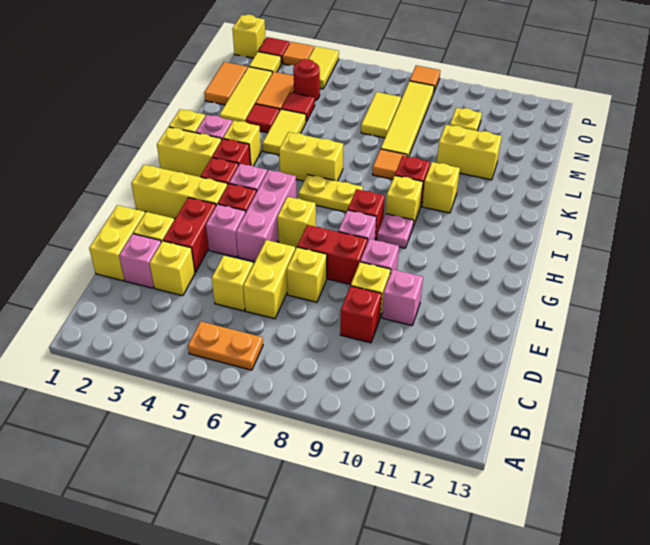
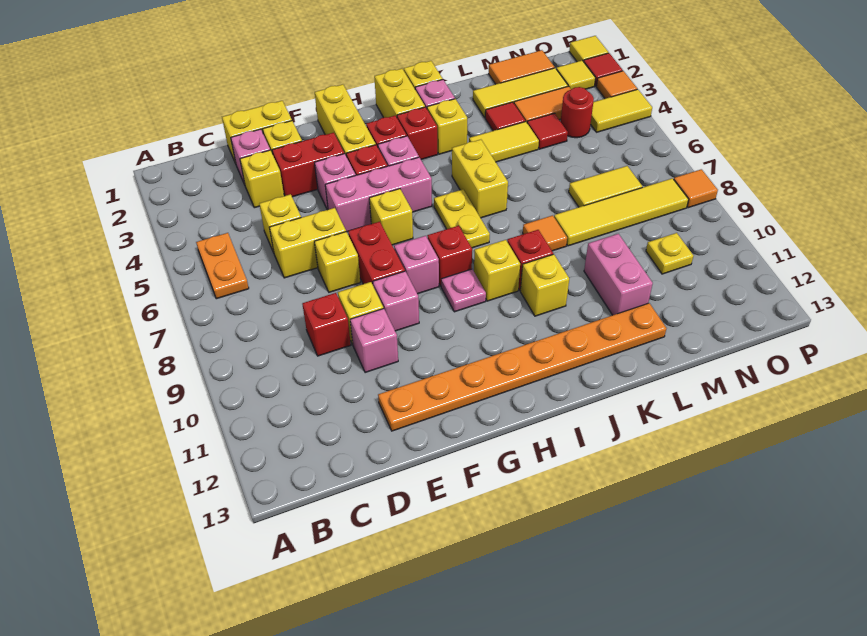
none -> orange 1x8 plate [378,303,666,431]
yellow 1x2 brick [437,125,502,180] -> pink 1x2 brick [584,234,653,315]
yellow 1x1 brick [232,15,266,58] -> yellow 1x1 tile [569,36,608,62]

